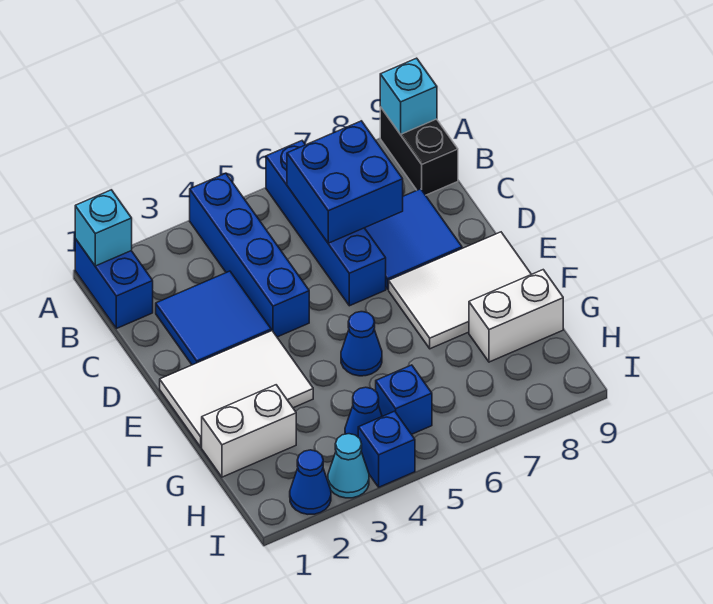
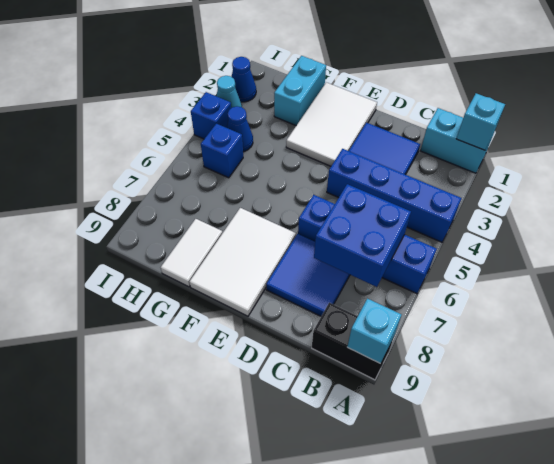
blue 1x2 brick [75,239,153,329] -> cyan 1x2 brick [421,108,493,173]
blue 1x1 cone [341,312,382,376] -> none
white 1x2 brick [202,385,296,477] -> cyan 1x2 brick [274,56,326,125]
white 1x2 brick [469,270,563,362] -> white 1x2 tile [161,219,222,287]

